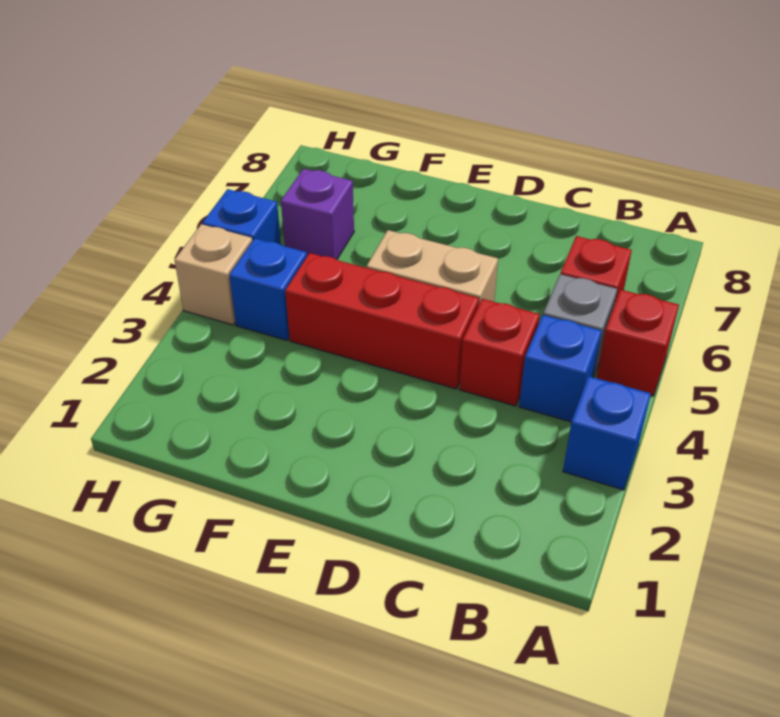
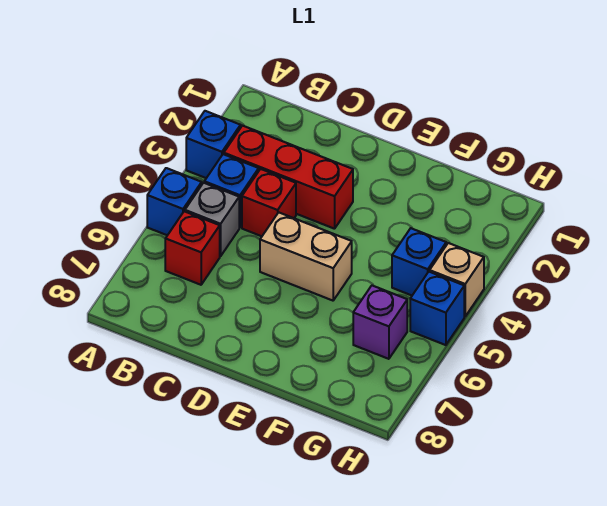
red 1x1 brick [596,290,679,396] -> blue 1x1 brick [147,168,202,235]
red 1x3 brick [285,253,479,389] -> red 1x3 brick moved to [224,126,353,229]

